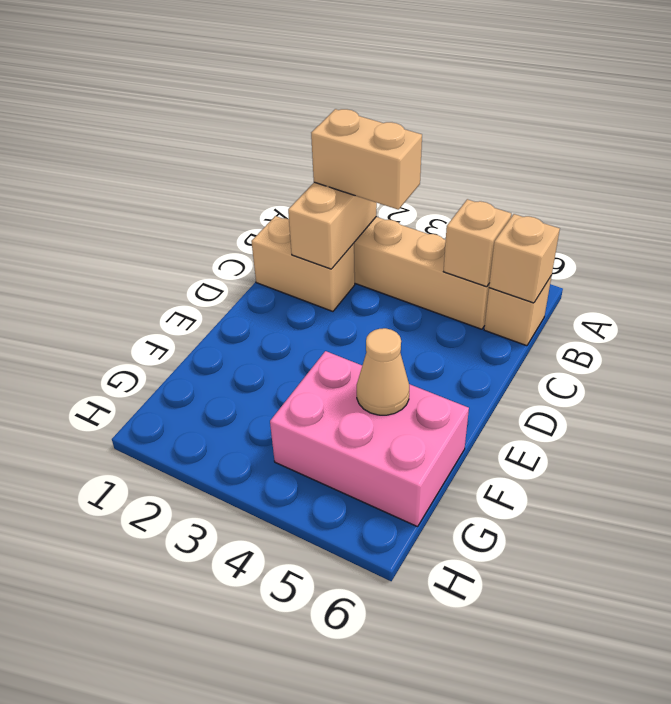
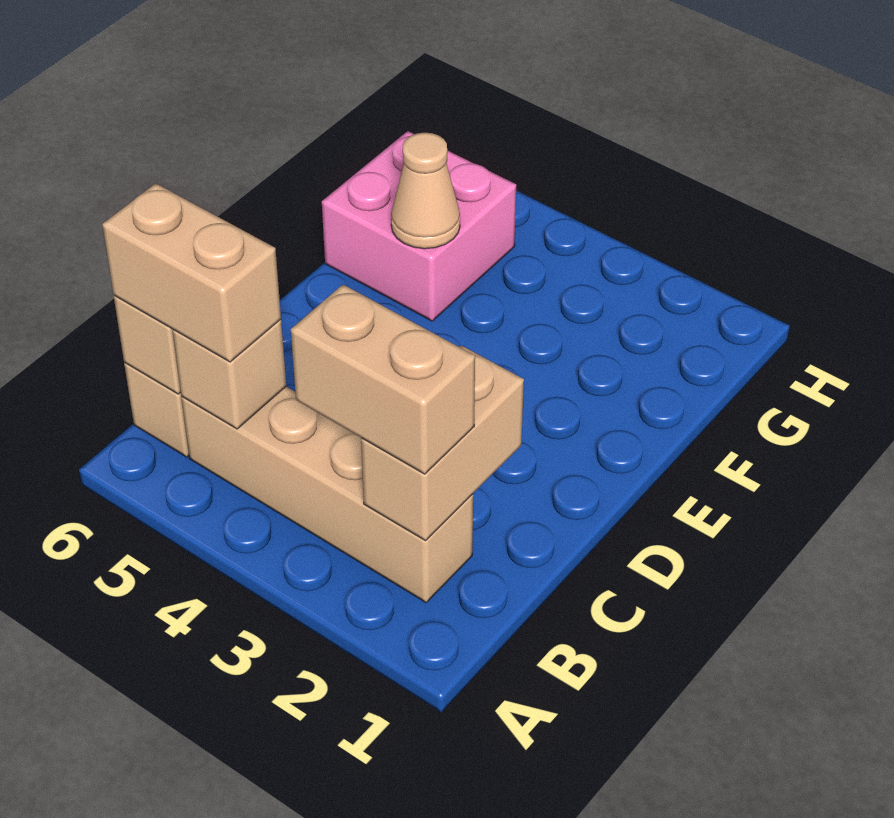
tan 1x2 brick [251,216,355,311] -> tan 1x2 brick moved to [102,183,281,362]
pink 2x3 brick [270,351,469,527] -> pink 2x2 brick [322,131,516,321]

